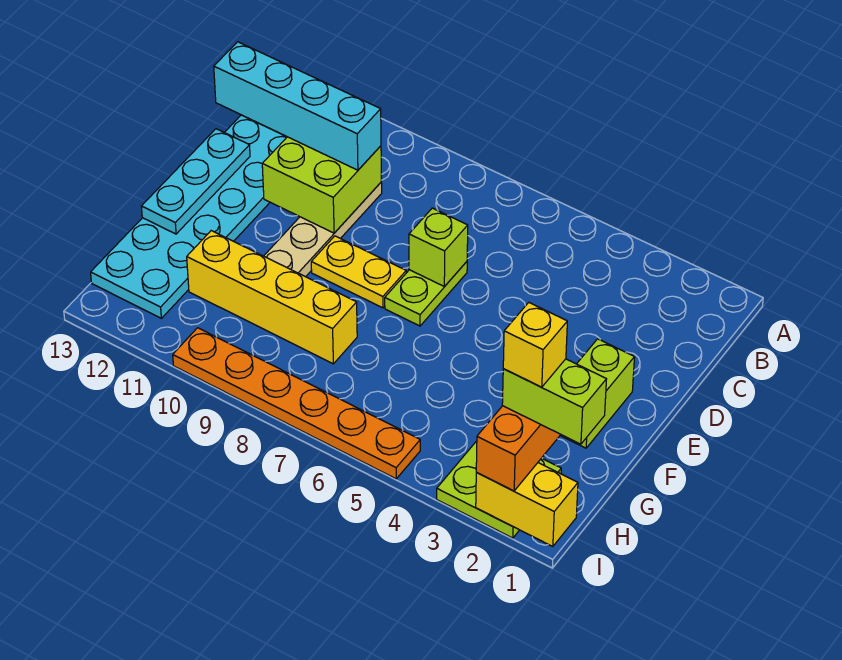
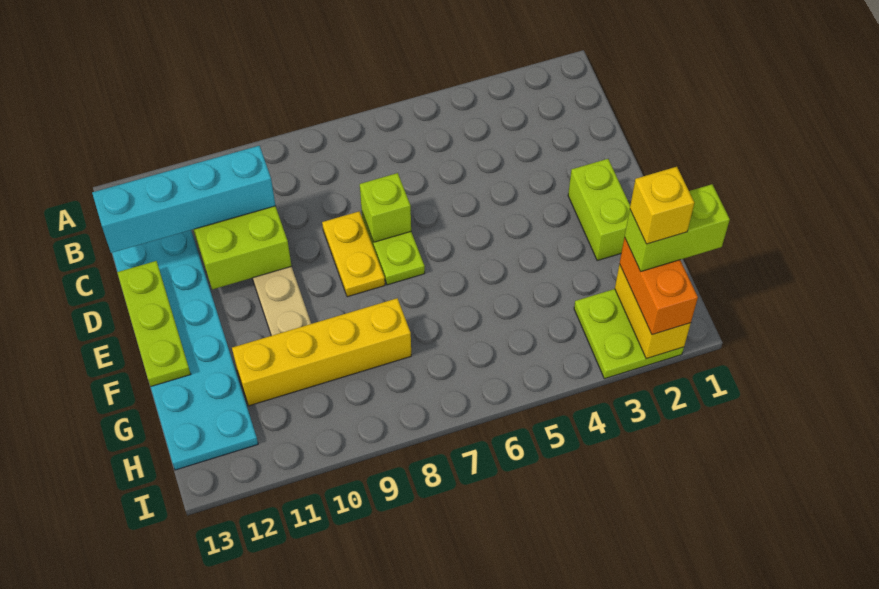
cyan 1x3 plate [141,129,250,234] -> lime 1x3 plate [117,261,191,387]
yellow 1x2 plate [311,236,406,308] -> yellow 1x2 plate turned to [322,211,385,297]
yellow 1x2 brick [476,463,578,547] -> yellow 1x2 brick turned to [615,264,691,359]
orange 1x6 plate [173,328,420,479] -> none

